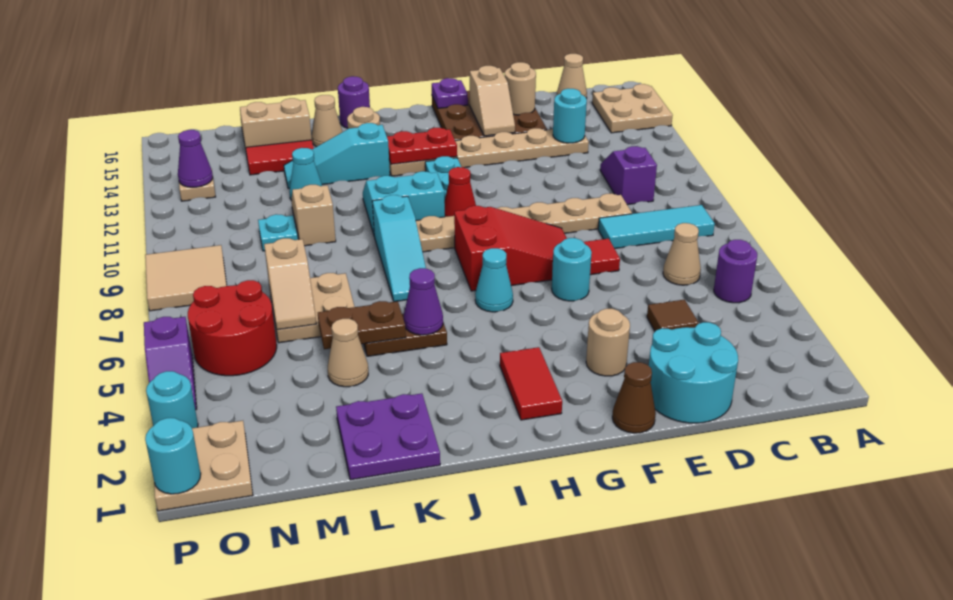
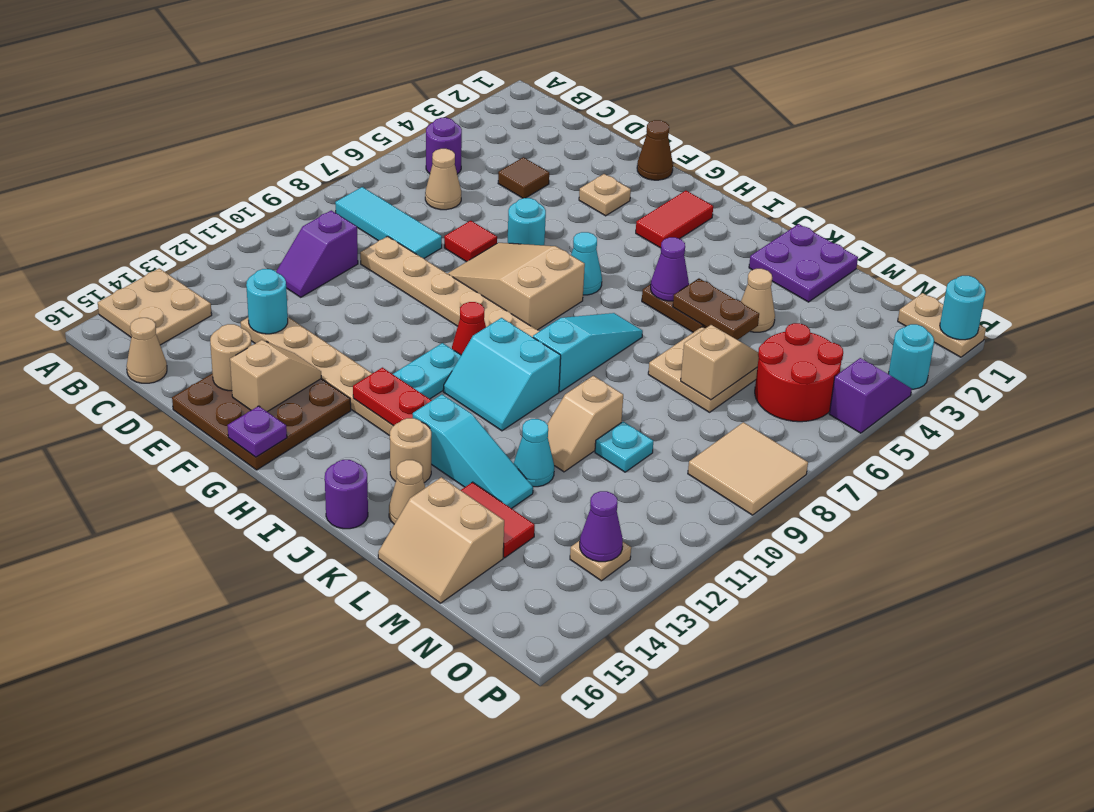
cyan 2x2 round brick [649,322,738,423] -> none
tan 1x1 round brick [586,309,630,376] -> tan 1x1 plate [579,174,631,216]
red 2x3 slope [454,206,567,291] -> tan 2x3 slope [447,243,585,330]
tan 2x2 plate [154,421,253,511] -> tan 1x2 plate [898,293,986,357]

